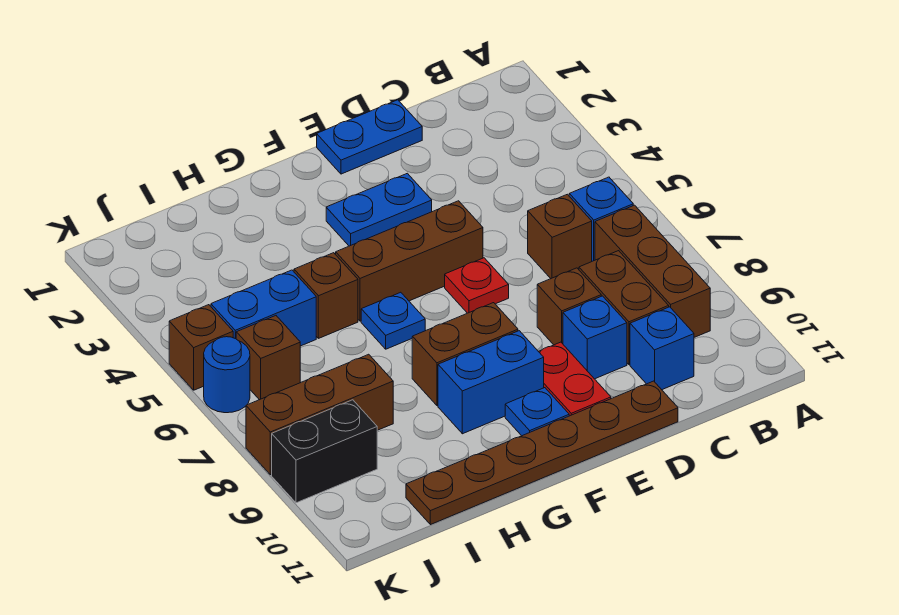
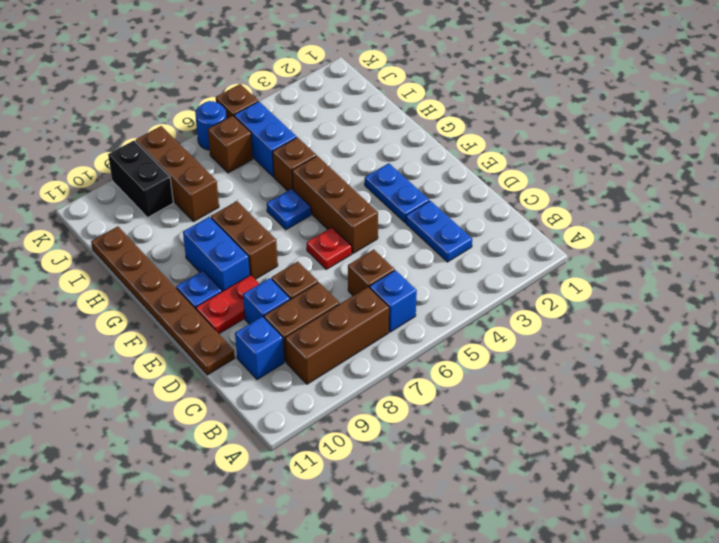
blue 1x2 plate [317,100,422,174] -> blue 1x2 plate moved to [406,201,472,262]

